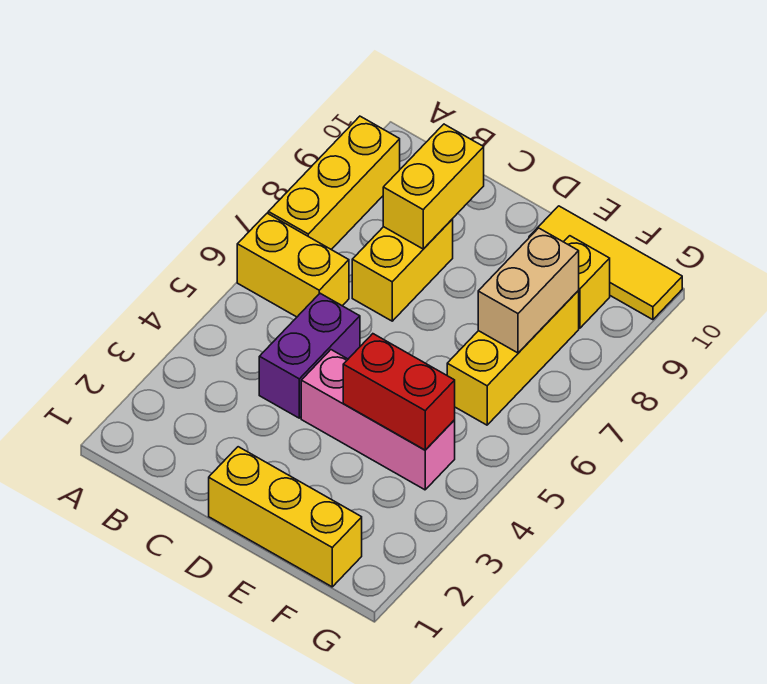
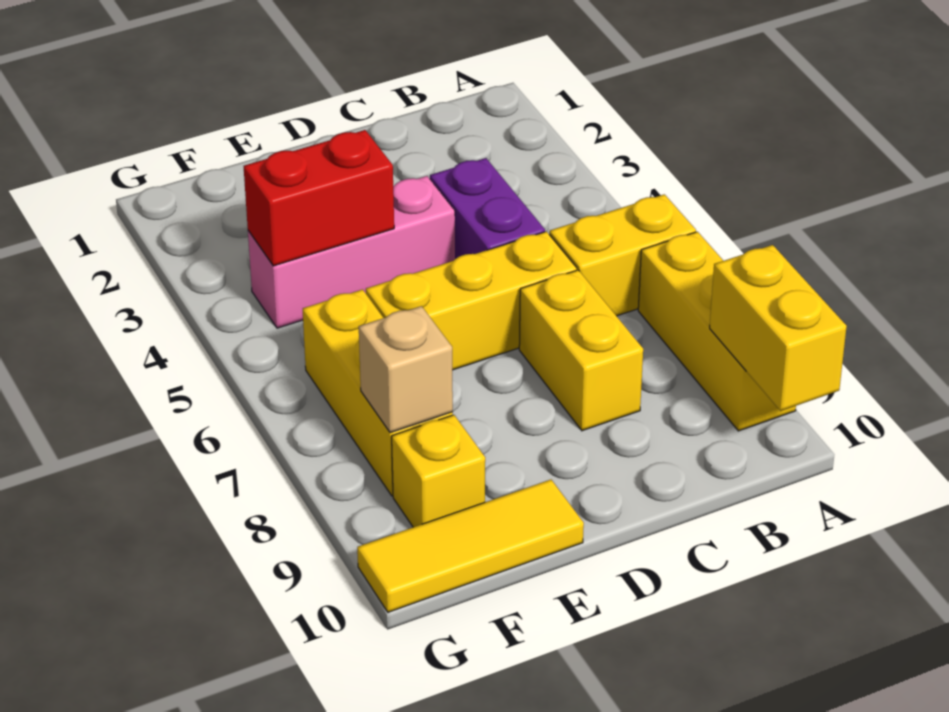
yellow 1x2 brick [383,124,484,249] -> yellow 1x2 brick moved to [710,245,847,411]
yellow 1x3 brick [209,447,362,587] -> yellow 1x3 brick moved to [366,232,577,370]
tan 1x2 brick [478,228,579,353] -> tan 1x1 brick [359,306,453,433]

